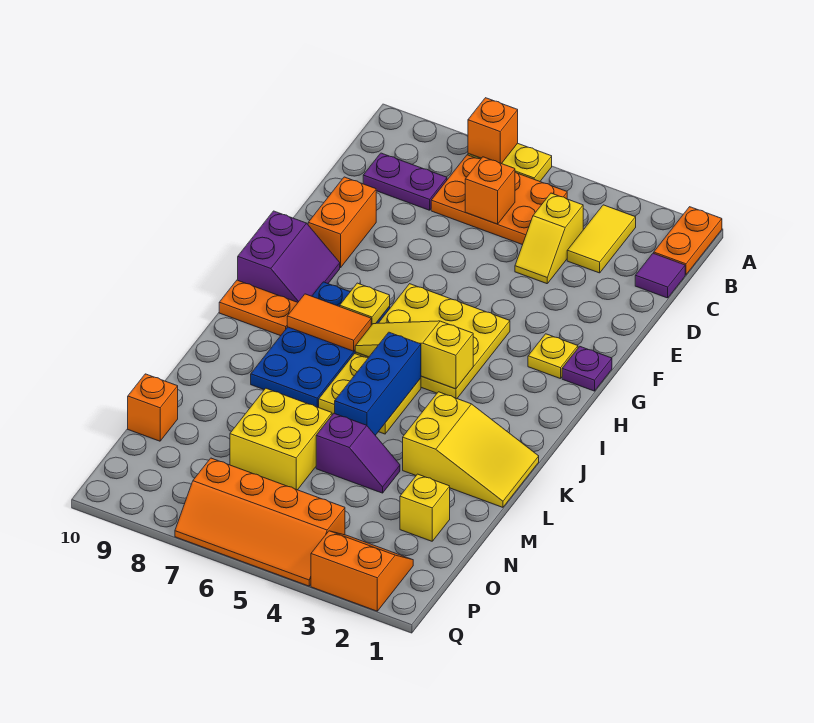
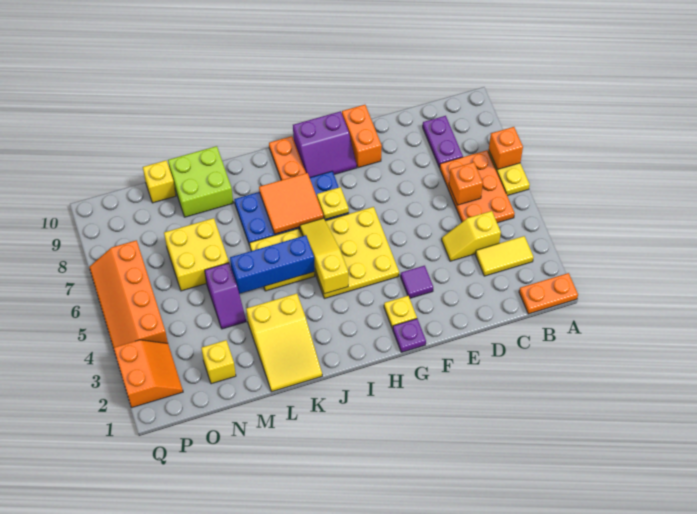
purple 1x1 tile [635,253,685,298] -> purple 1x1 tile moved to [401,266,433,298]
orange 1x2 brick [308,177,376,268] -> orange 1x2 brick turned to [342,105,382,168]
orange 1x2 tile [287,294,371,351] -> orange 2x2 tile [259,173,324,234]
none -> lime 2x2 brick [168,146,233,217]
orange 1x1 brick [128,374,178,441] -> yellow 1x1 brick [143,160,176,203]

